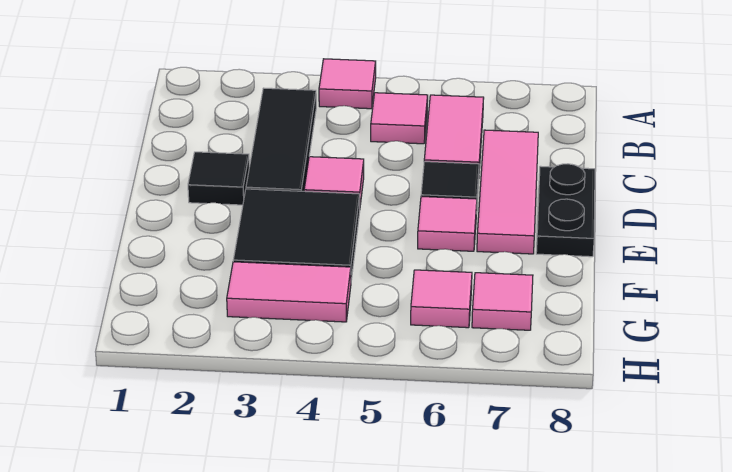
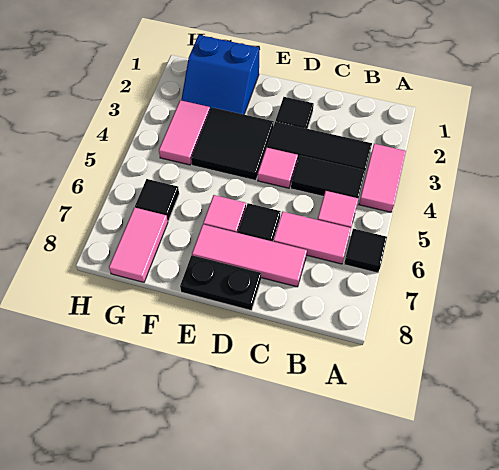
pink 1x1 tile [319,59,376,109] -> pink 1x2 tile [359,144,406,212]
none -> black 1x1 tile [344,229,387,273]
none -> black 1x2 tile [291,155,365,198]
none -> blue 2x2 slope [181,35,259,114]
pink 1x1 tile [411,270,472,328] -> black 1x1 tile [135,179,179,221]
pink 1x1 tile [472,273,533,330] -> pink 1x2 tile [109,208,168,282]

